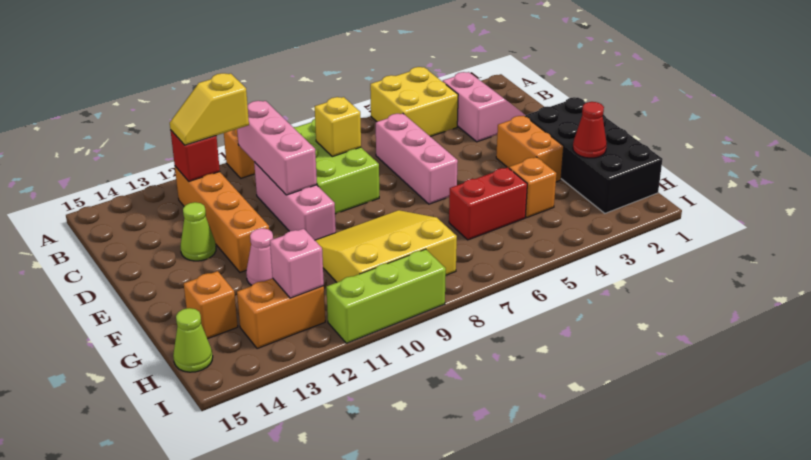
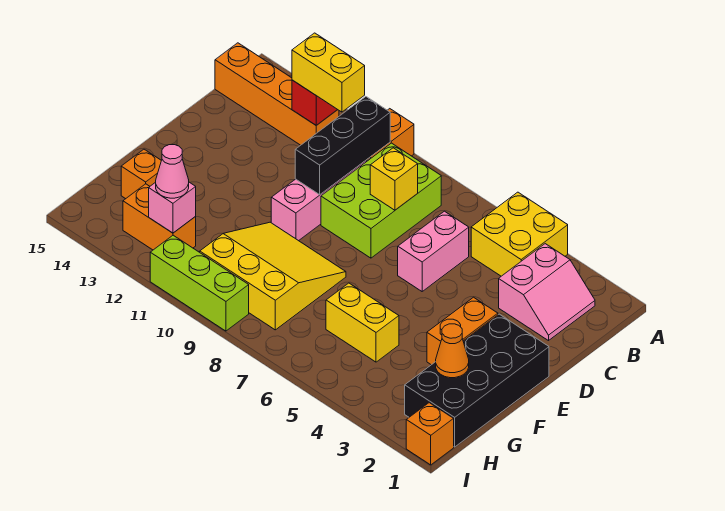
pink 1x3 brick [237,101,317,195] -> black 1x3 brick [295,97,390,195]
yellow 1x2 slope [170,73,249,145] -> yellow 1x2 brick [292,33,365,112]
orange 1x4 brick [175,166,269,272] -> orange 1x4 brick turned to [215,43,339,145]
pink 1x3 brick [376,114,458,204] -> pink 1x2 brick [398,211,469,291]
lime 1x1 cone [181,202,216,261] -> none
pink 1x1 cone [246,228,273,285] -> pink 1x1 cone moved to [156,145,189,198]
red 1x1 cone [573,102,607,158] -> orange 1x1 cone [436,324,469,378]
orange 1x1 brick [509,157,556,217] -> orange 1x1 brick moved to [406,403,454,465]
red 1x2 brick [449,167,527,240] -> yellow 1x2 brick [326,283,399,362]
lime 1x1 cone [173,308,213,372] -> none

